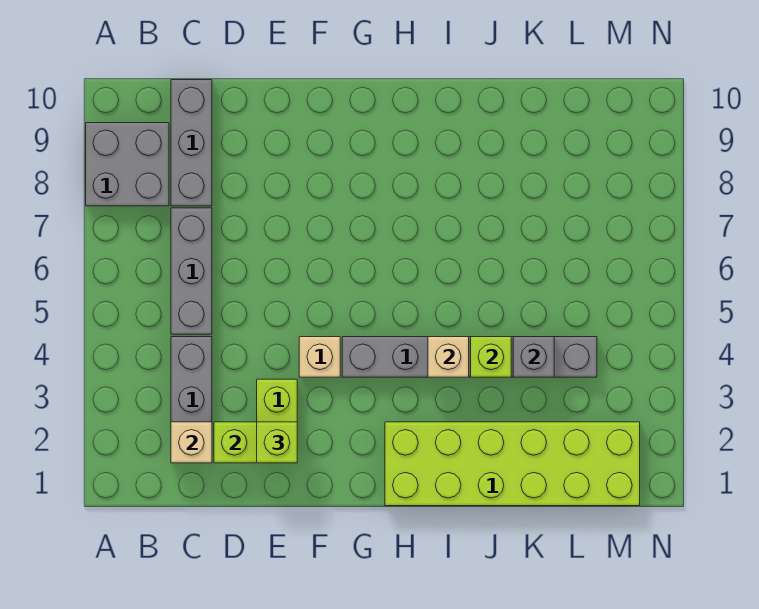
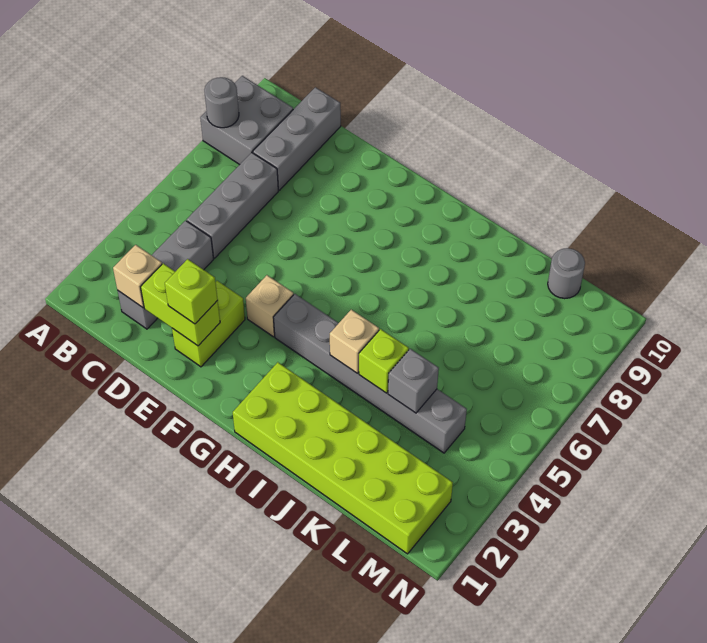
none -> grey 1x1 round brick [204,77,239,128]
none -> grey 1x1 round brick [548,248,585,299]

